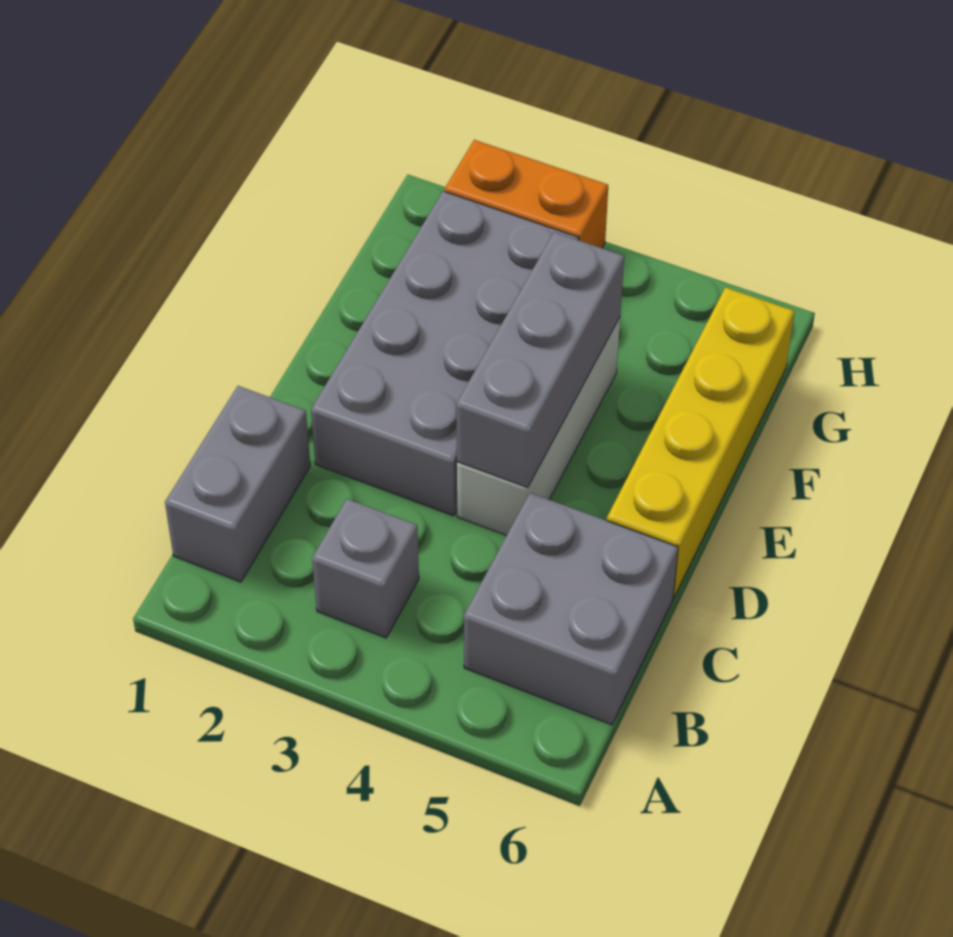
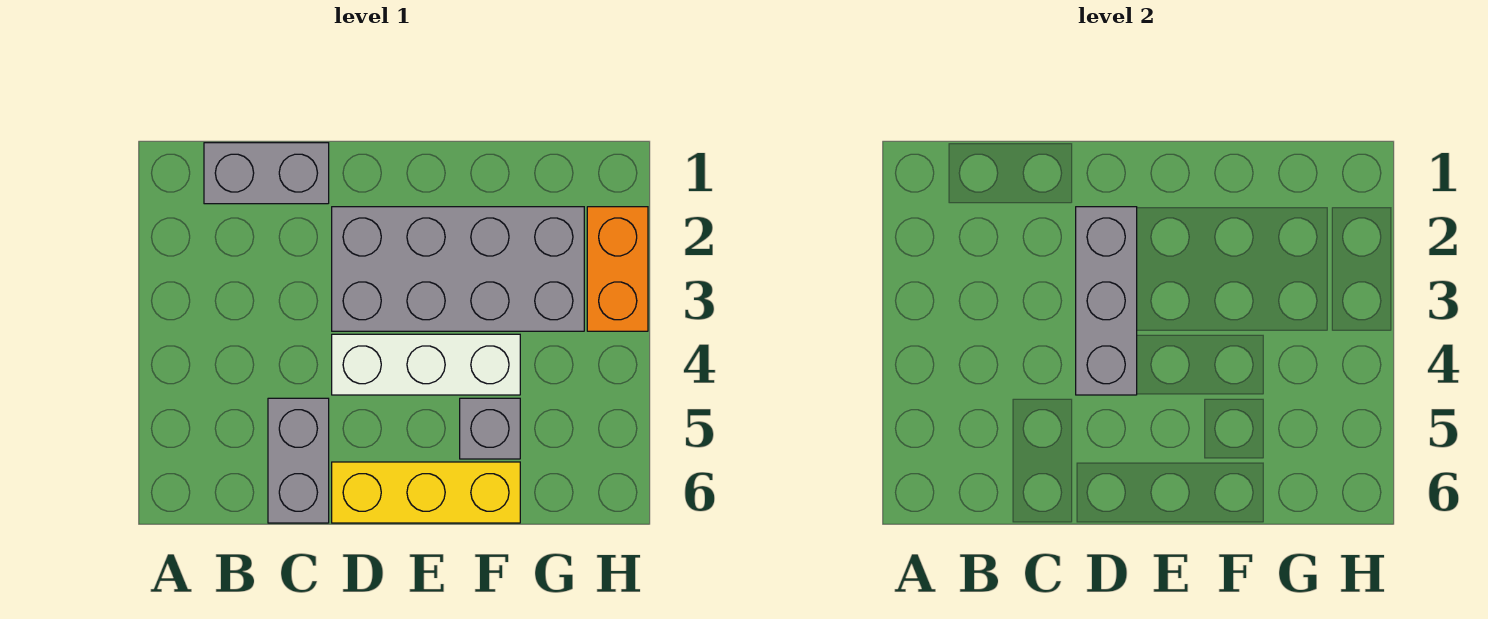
grey 1x1 brick [312,499,419,638] -> grey 1x1 brick moved to [460,398,520,459]
grey 2x2 brick [464,493,678,725] -> grey 1x2 brick [268,398,329,523]
grey 1x3 brick [456,232,624,488] -> grey 1x3 brick turned to [1076,207,1137,395]
yellow 1x4 brick [607,287,795,597] -> yellow 1x3 brick [332,462,520,523]

